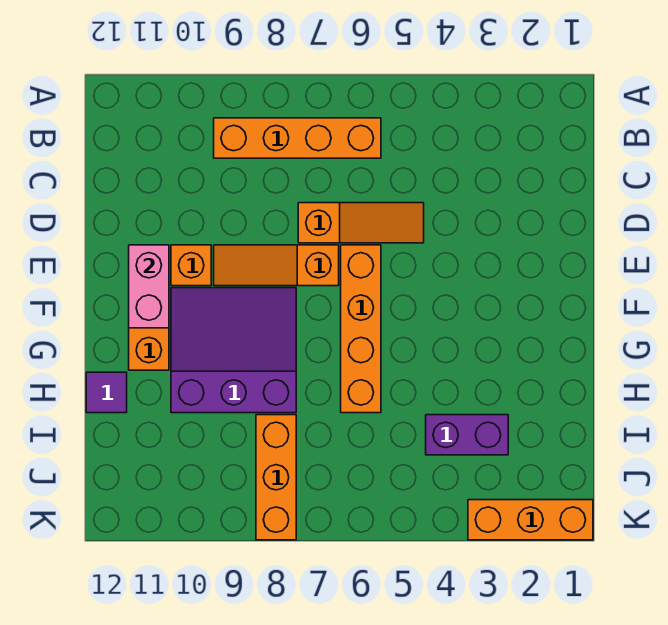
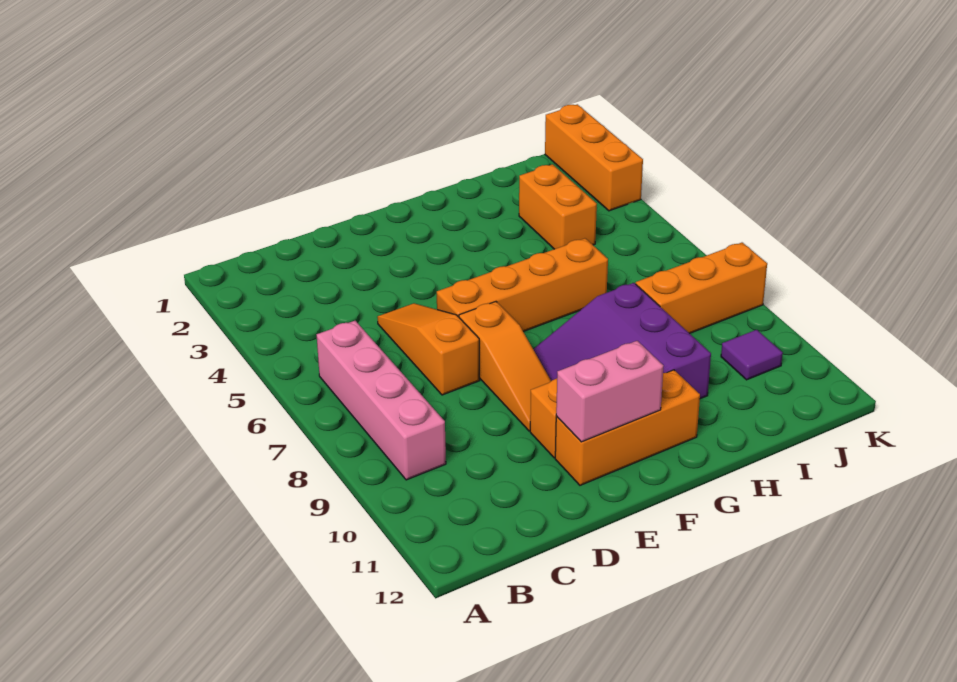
orange 1x4 brick [214,118,381,158] -> pink 1x4 brick [317,321,446,480]
purple 1x1 tile [86,372,127,413] -> purple 1x1 tile moved to [721,330,783,380]
purple 1x2 brick [426,415,508,455] -> orange 1x2 brick [519,164,597,249]

